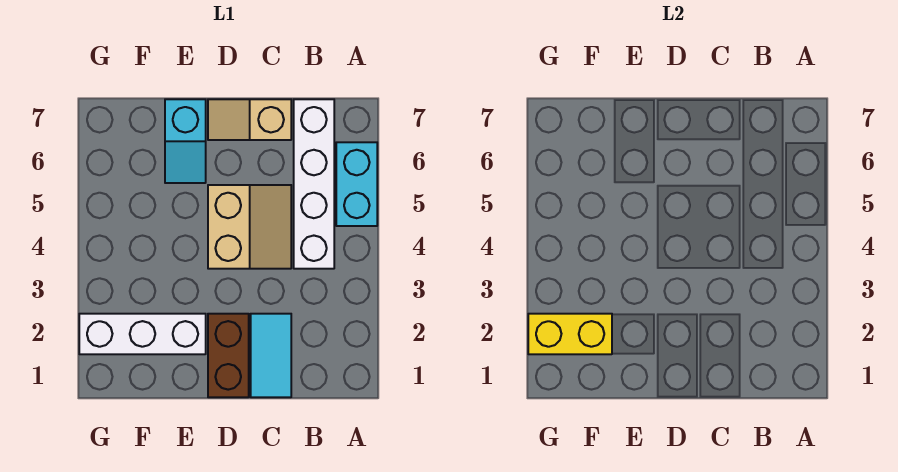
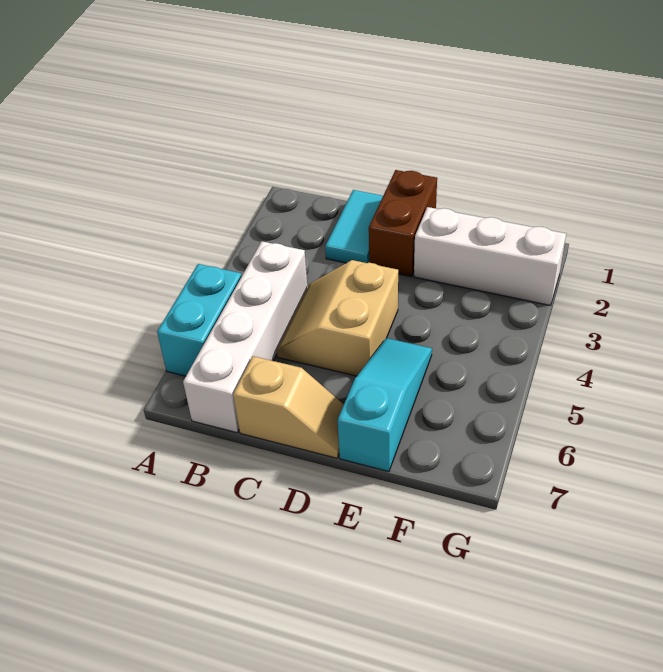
cyan 1x2 slope [165,99,206,183] -> cyan 1x3 slope [338,338,432,472]
yellow 1x2 brick [528,314,612,354] -> none

